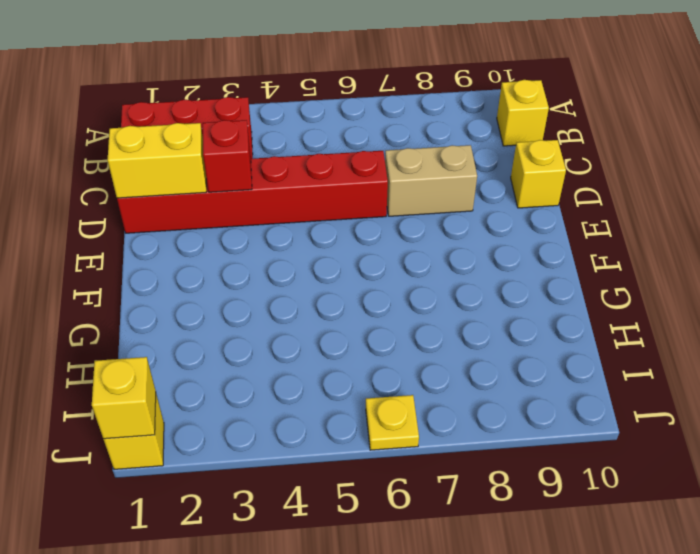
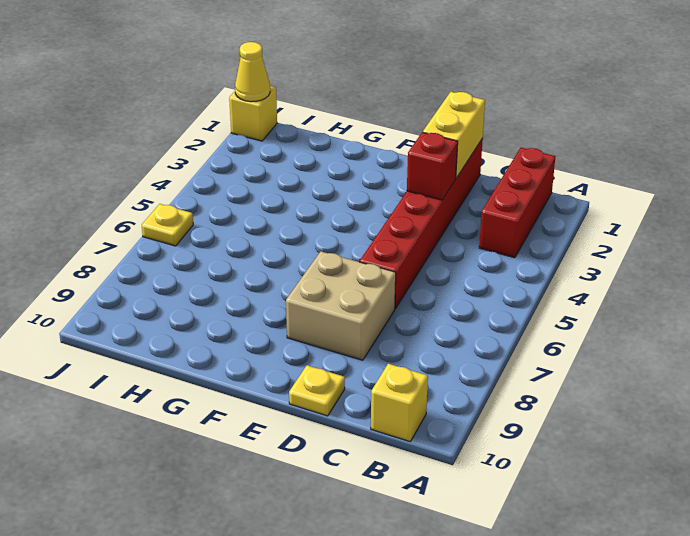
tan 1x2 brick [385,145,477,216] -> tan 2x2 brick [286,252,396,360]
yellow 1x1 brick [511,140,566,208] -> yellow 1x1 plate [289,365,345,416]
yellow 1x1 brick [92,357,156,439] -> yellow 1x1 cone [235,42,270,102]

